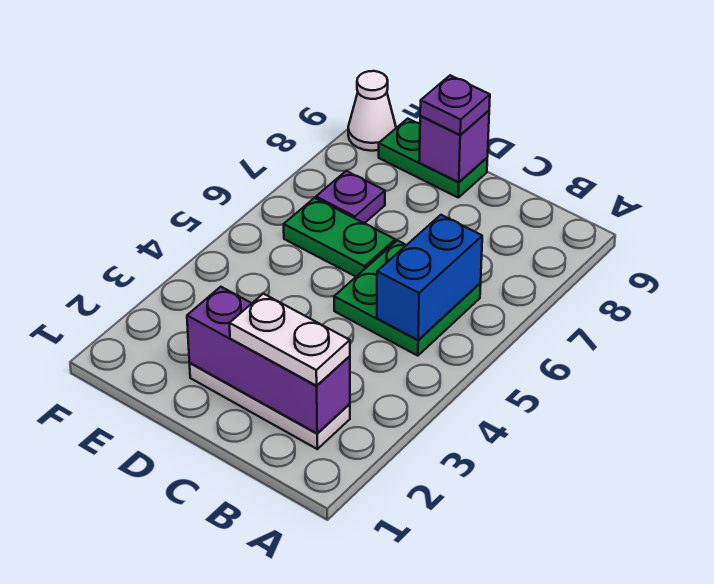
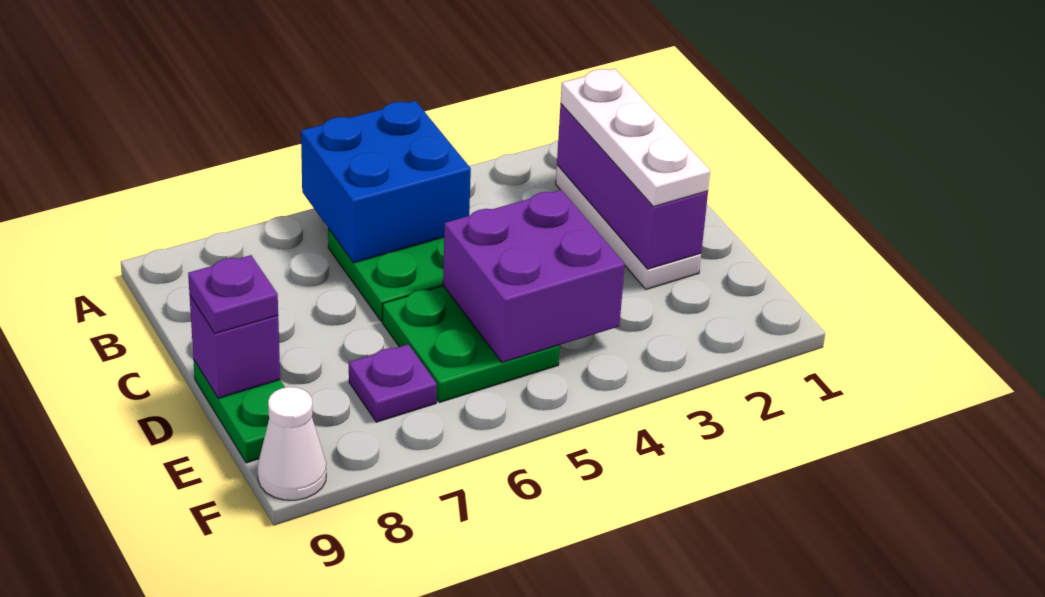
white 1x2 plate [230,294,350,386] -> white 1x3 plate [561,69,710,207]
blue 1x2 brick [377,215,482,340] -> blue 2x2 brick [301,101,471,263]
none -> purple 2x2 brick [443,190,625,363]
green 1x2 plate [284,198,395,276] -> green 2x2 plate [382,286,560,402]

